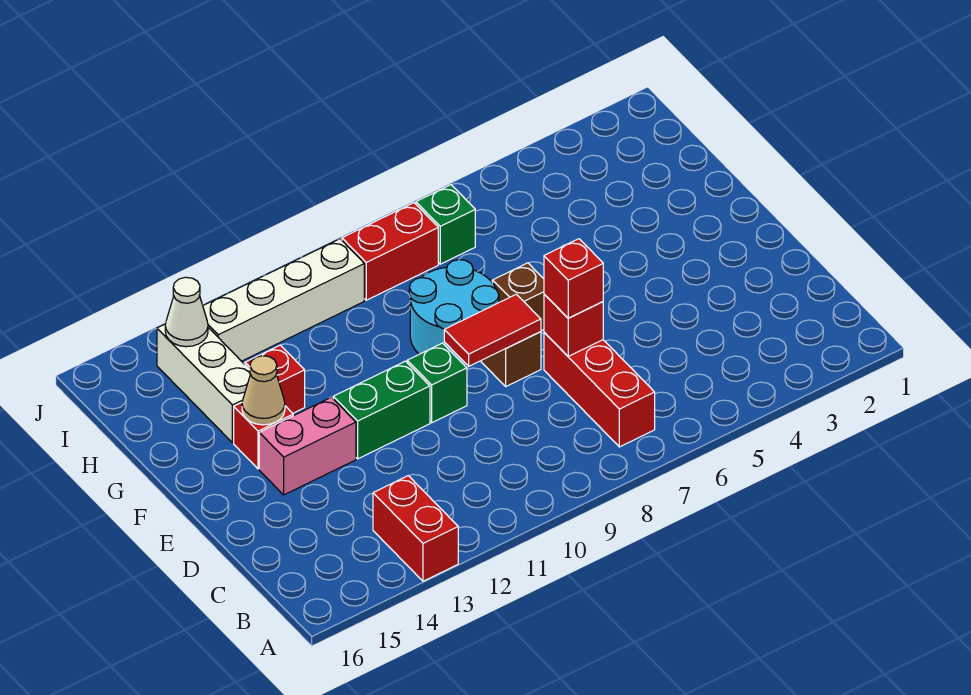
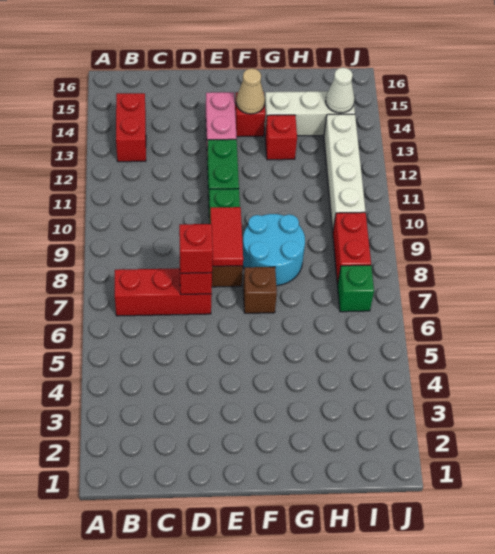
red 1x2 brick [373,476,458,581] -> red 1x2 brick turned to [116,93,146,162]

